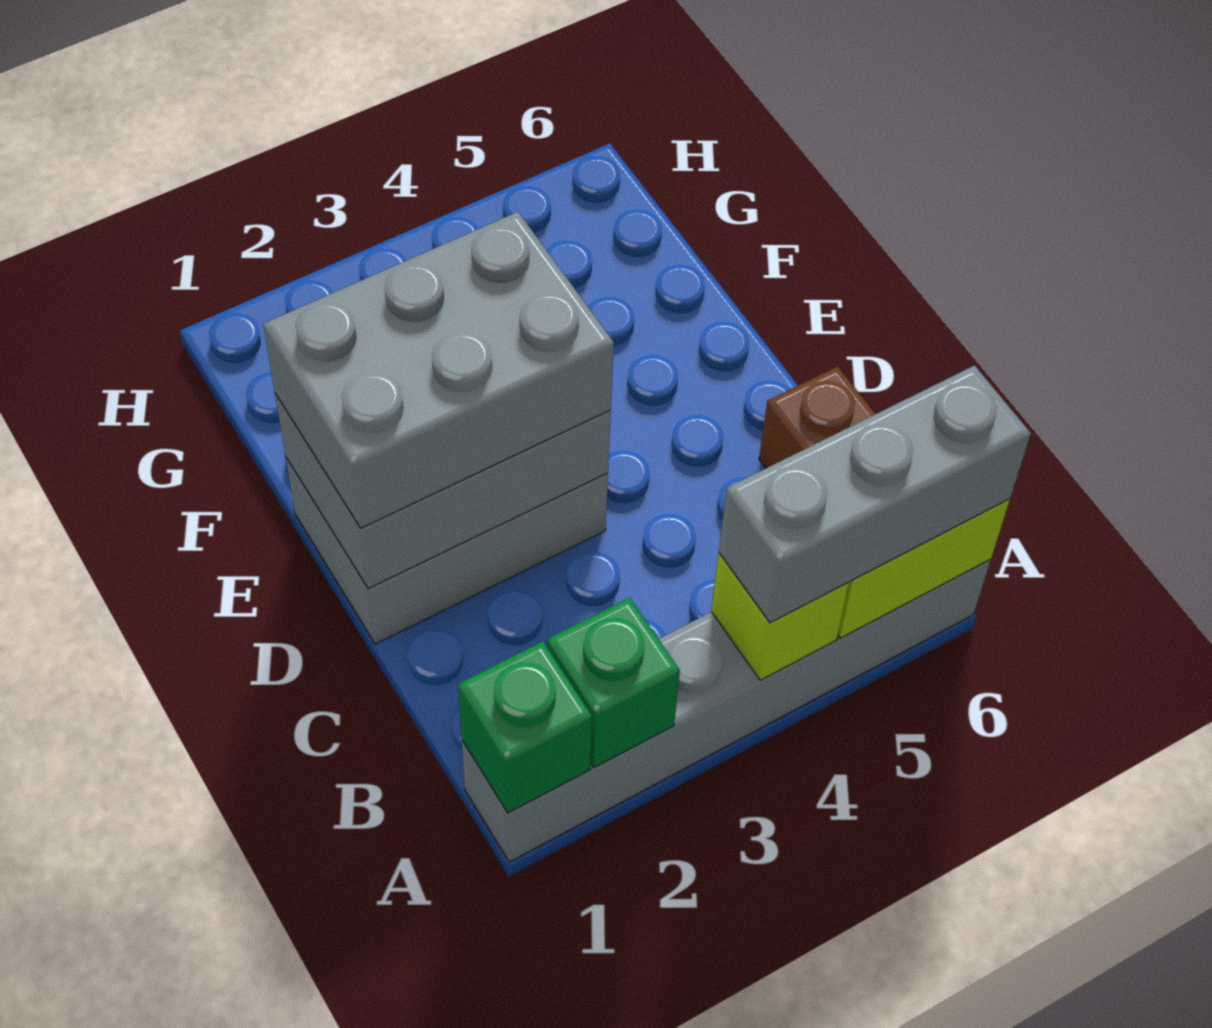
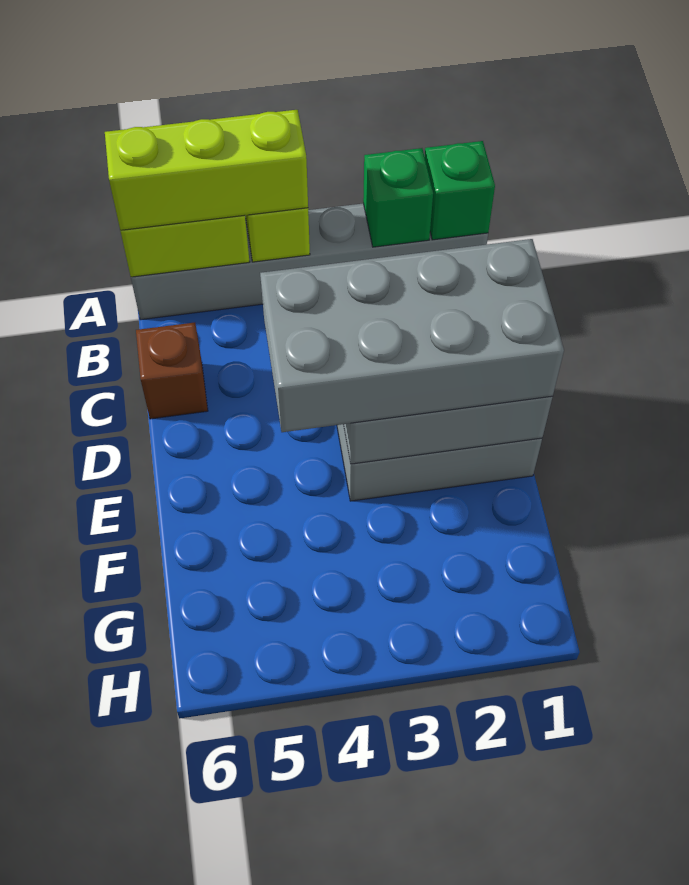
grey 1x3 brick [719,365,1031,623] -> lime 1x3 brick [105,110,308,230]
grey 2x3 brick [263,212,614,528] -> grey 2x4 brick [260,239,564,432]

